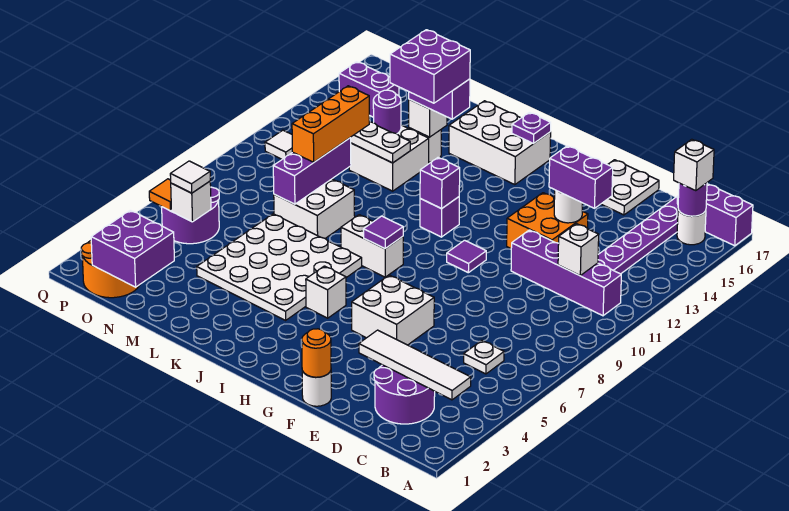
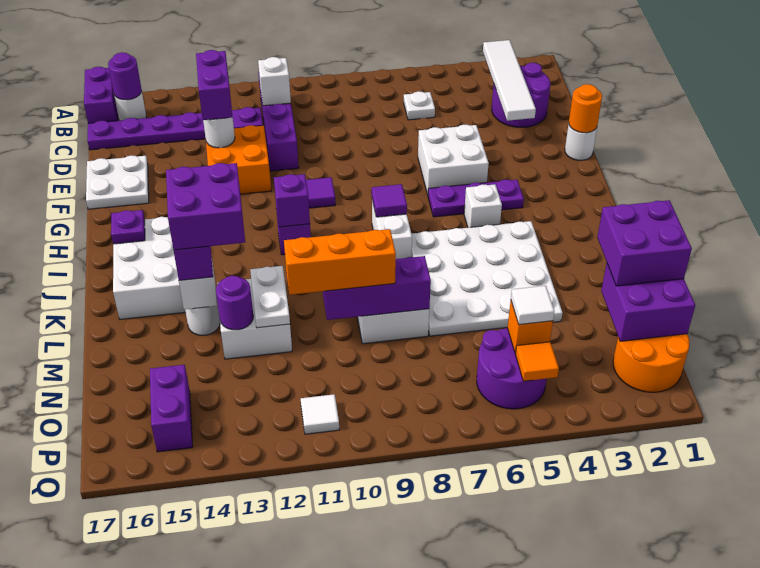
white 1x1 brick [674,139,714,191] -> none
none -> purple 1x3 plate [428,180,524,217]
none -> purple 2x2 brick [597,200,692,286]
white 1x1 brick [171,181,211,222] -> orange 1x1 brick [508,302,553,353]

